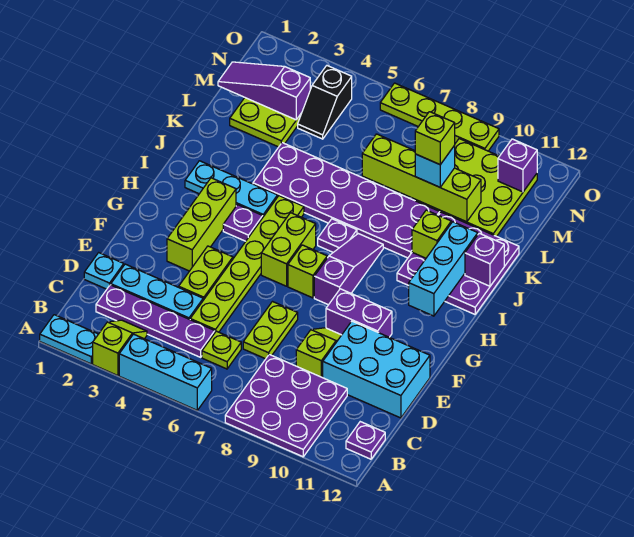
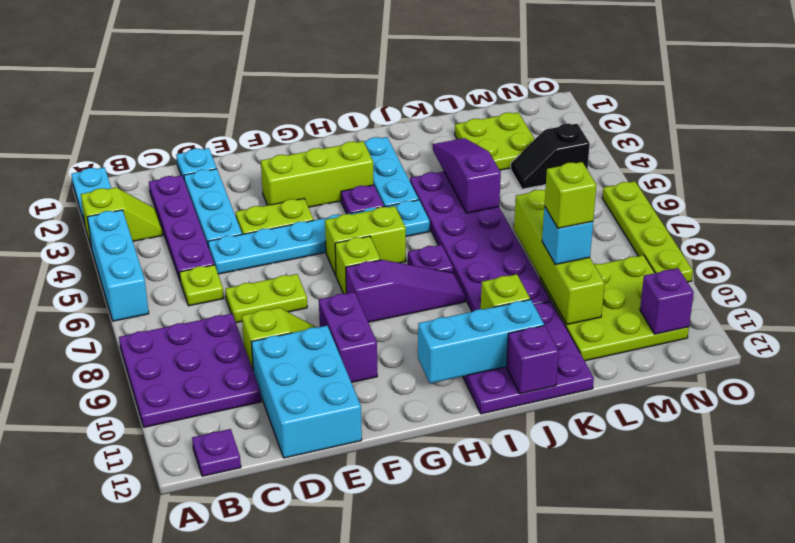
lime 1x6 plate [190,196,304,332] -> cyan 1x6 plate [208,200,430,274]
purple 1x3 slope [218,62,310,120] -> purple 1x3 slope moved to [433,138,501,213]

